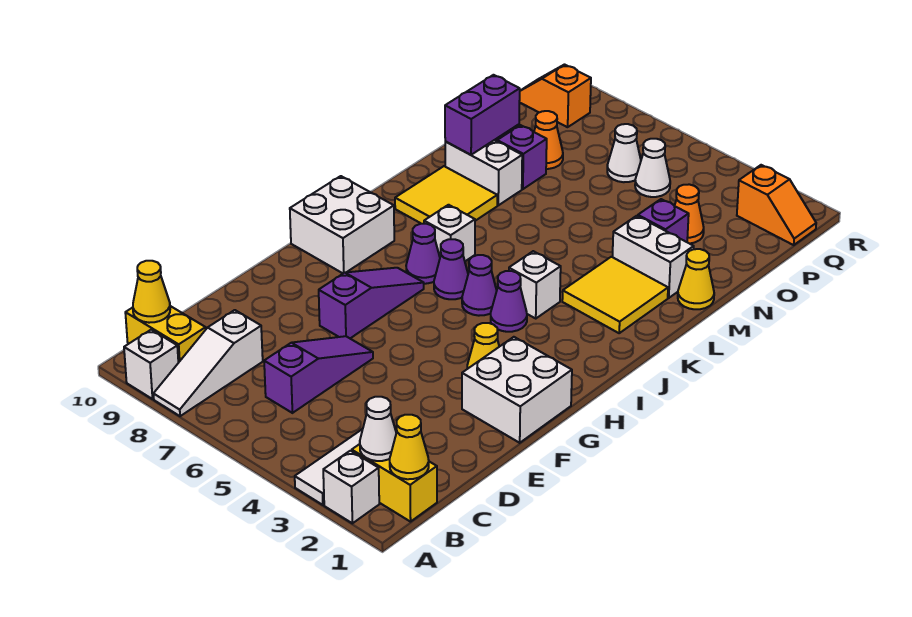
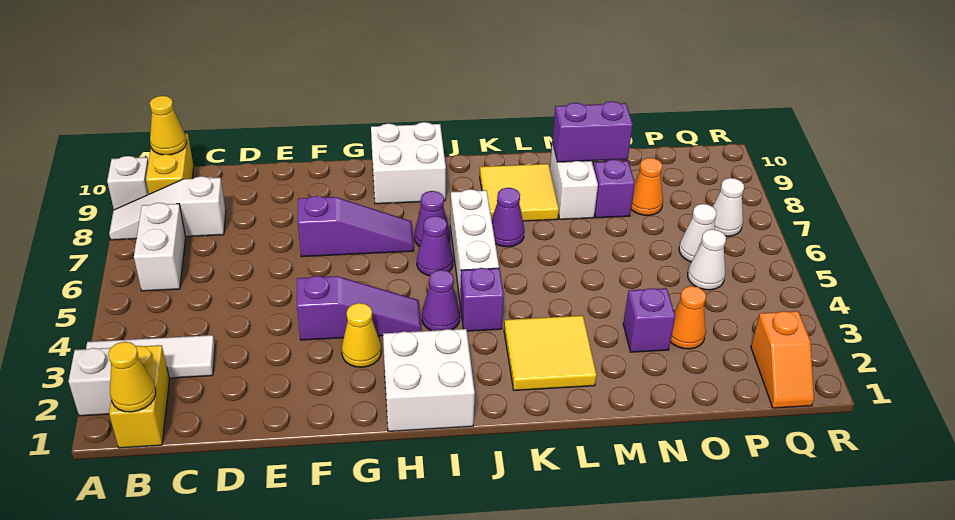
white 1x1 cone [360,397,396,461] -> white 1x1 cone moved to [713,178,744,236]
purple 1x3 slope [264,336,373,413] -> purple 1x3 slope moved to [297,276,421,340]
white 2x2 brick [462,337,572,443] -> white 2x2 brick moved to [383,329,475,432]
purple 1x1 cone [462,255,497,316] -> purple 1x1 cone moved to [492,188,524,247]
white 1x1 brick [509,251,561,318] -> purple 1x1 brick [460,268,504,331]
white 1x1 brick [424,205,475,261] -> white 1x3 brick [450,189,499,299]
yellow 1x1 cone [678,249,714,309] -> none
white 1x2 brick [612,216,694,298] -> white 1x2 brick moved to [134,203,186,291]
orange 1x2 slope [519,65,591,127] -> none

